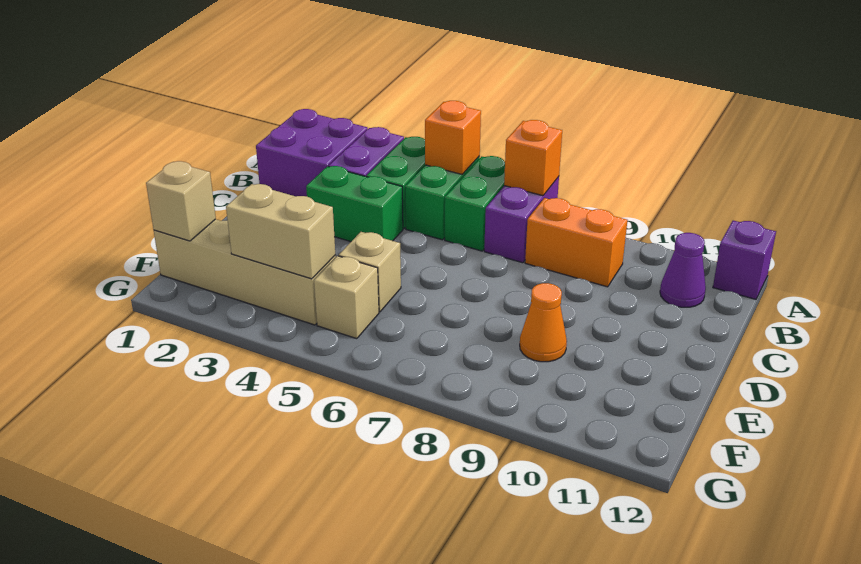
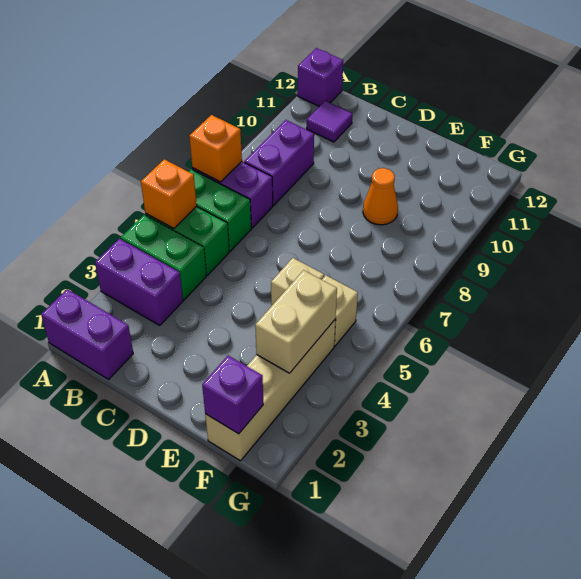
purple 2x2 brick [256,109,368,196] -> purple 1x2 brick [41,289,133,379]
orange 1x2 brick [525,198,627,287] -> purple 1x2 brick [244,120,314,205]
purple 1x1 cone [660,233,706,307] -> purple 1x1 tile [307,101,352,142]
green 1x2 brick [306,166,403,242] -> none
tan 1x1 brick [146,161,216,241] -> purple 1x1 brick [202,356,263,434]

